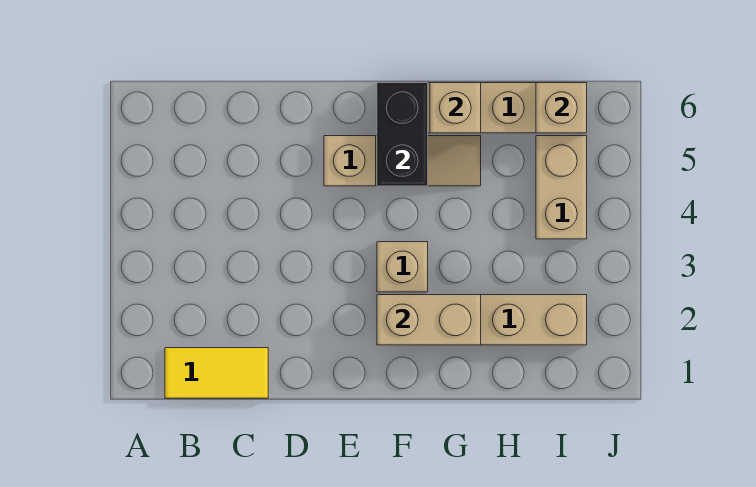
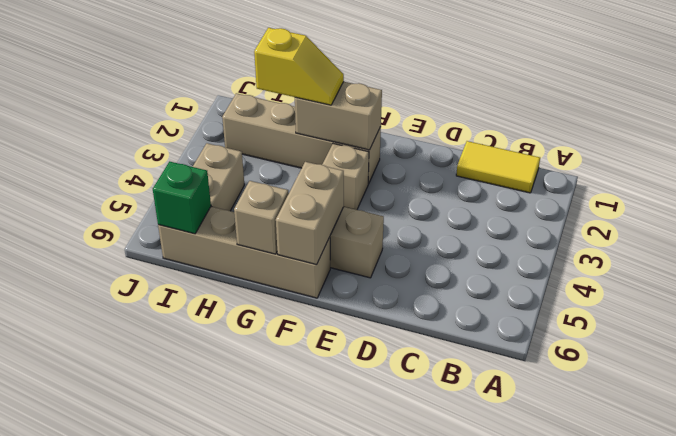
black 1x2 brick [377,83,428,186] -> tan 1x2 brick [276,162,344,265]
none -> yellow 1x2 slope [254,28,344,105]
tan 1x1 brick [536,83,587,133] -> green 1x1 brick [153,162,211,234]

